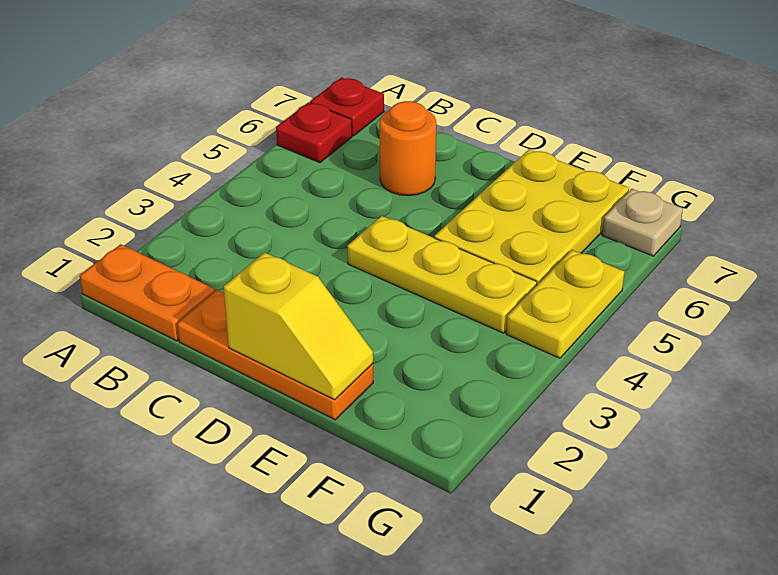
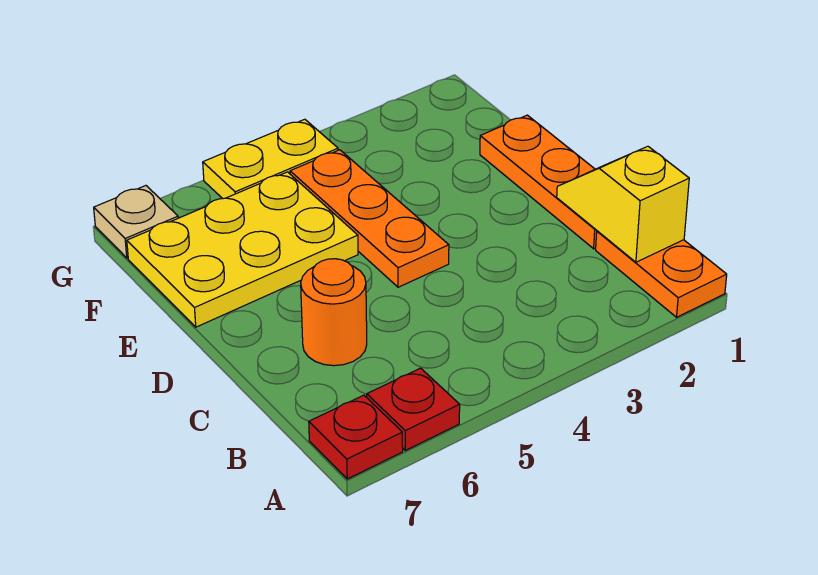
yellow 1x2 slope [224,252,373,400] -> yellow 1x2 slope moved to [557,146,689,262]
yellow 1x3 plate [347,216,537,333] -> orange 1x3 plate [290,150,449,287]

